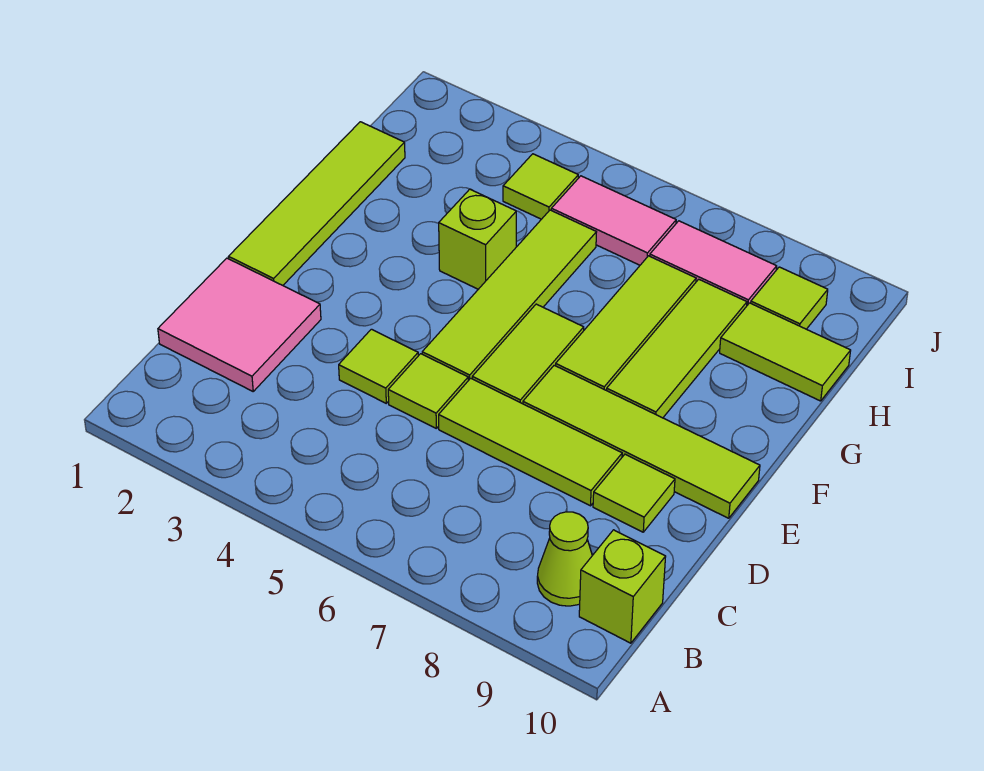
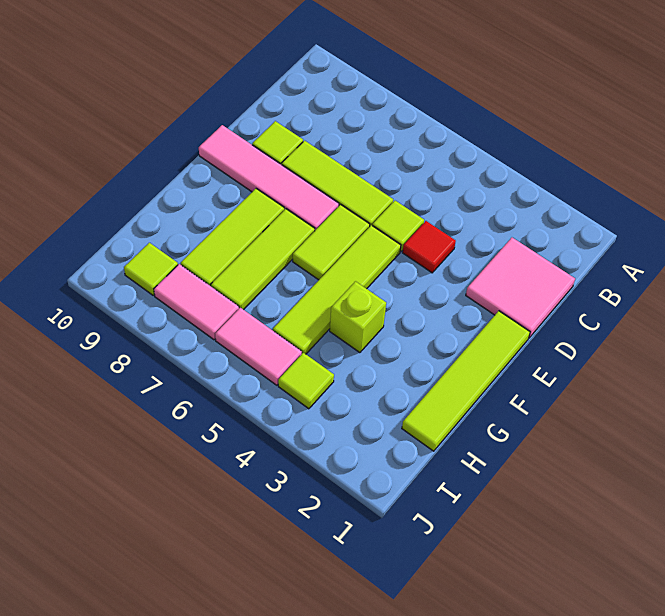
lime 1x1 cone [537,512,592,606] -> none
lime 1x1 brick [579,530,666,643] -> none
lime 1x1 tile [339,329,418,403] -> red 1x1 tile [403,221,456,273]
lime 1x4 tile [523,365,760,518] -> pink 1x4 tile [199,125,339,230]
lime 1x2 tile [720,303,851,401] -> none

